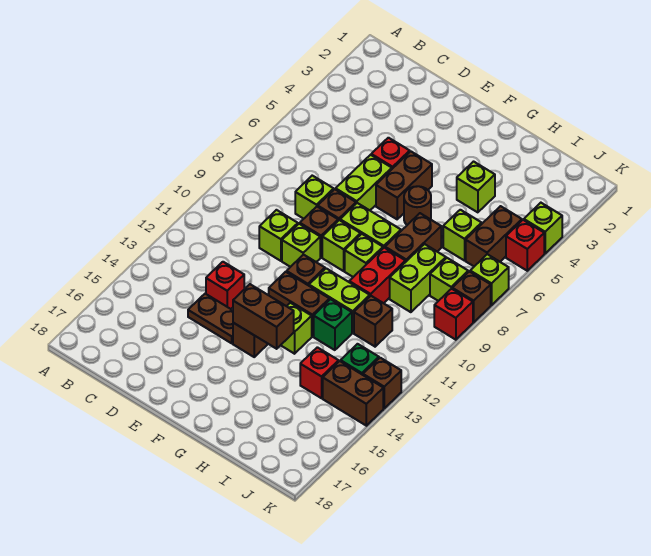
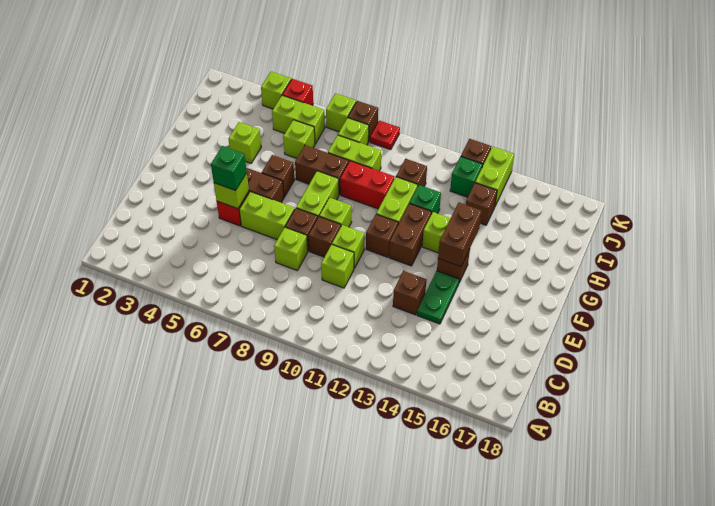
red 1x1 brick [206,262,244,309] -> brown 1x1 brick [393,271,426,315]
brown 1x2 plate [188,294,233,343] -> green 1x2 plate [417,271,459,324]
none -> green 1x1 brick [211,146,247,191]
brown 1x1 round brick [404,186,431,225] -> brown 1x1 brick [262,155,295,197]
lime 1x1 brick [345,234,383,277] -> lime 1x1 brick moved to [214,173,249,209]
red 1x1 brick [300,347,339,398] -> brown 1x1 brick [466,183,497,225]
brown 1x2 brick [466,206,522,266] -> lime 1x2 brick [272,95,325,144]
brown 1x2 brick [323,361,383,426] -> lime 1x2 brick [475,147,514,206]
red 1x1 brick [434,289,473,340] -> red 1x1 plate [370,121,400,150]

